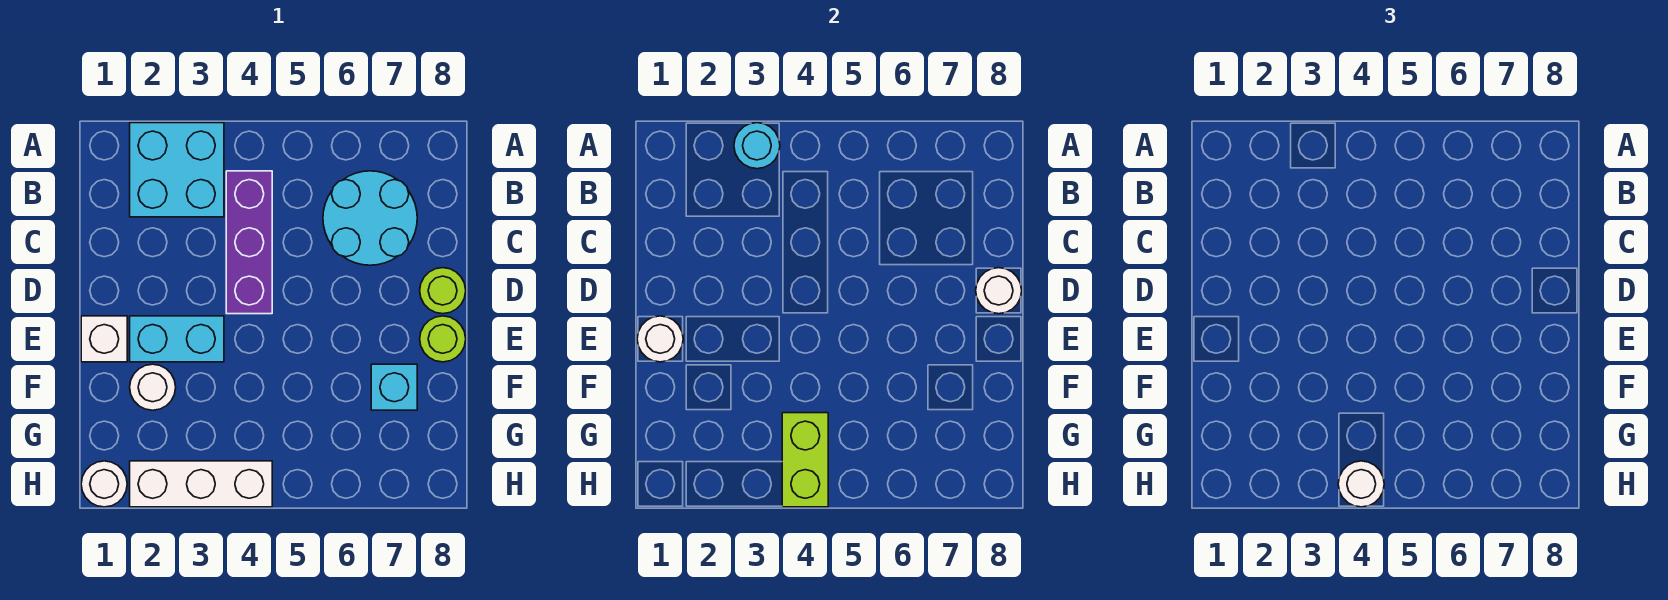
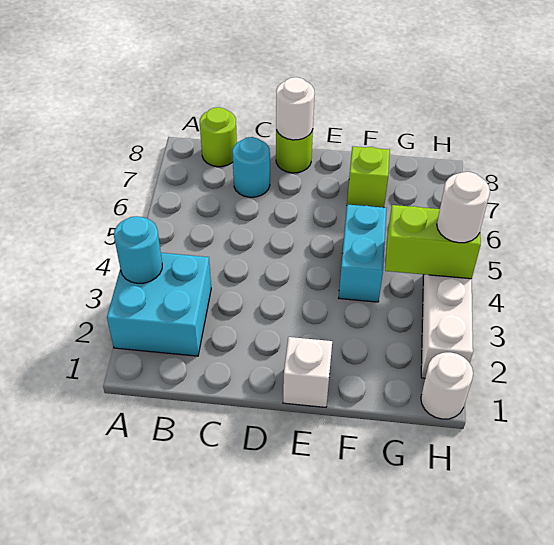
purple 1x3 brick [226,171,272,314] -> none
cyan 2x2 round brick [323,171,417,265] -> cyan 1x1 round brick [232,137,270,197]
white 1x1 round brick [637,316,683,362] -> none
cyan 1x2 brick [130,316,224,362] -> cyan 1x2 brick moved to [339,204,387,302]
lime 1x1 round brick [420,316,466,362] -> lime 1x1 round brick moved to [200,107,237,167]
white 1x1 round brick [130,364,176,410] -> none
cyan 1x1 brick [371,364,417,410] -> lime 1x1 brick [347,147,390,208]

